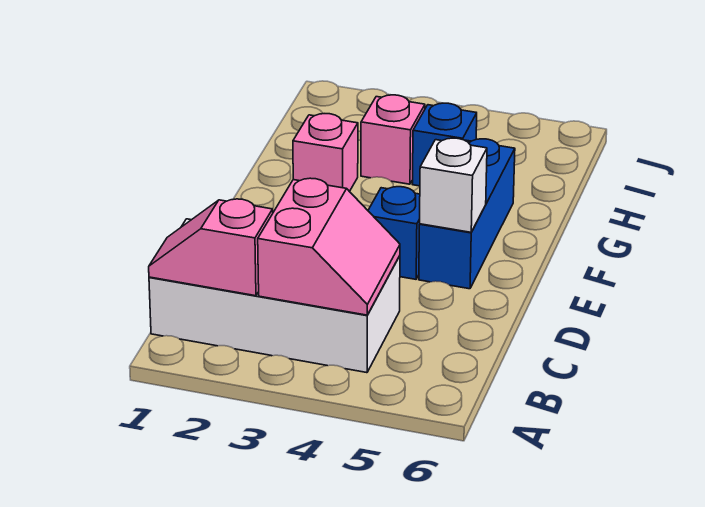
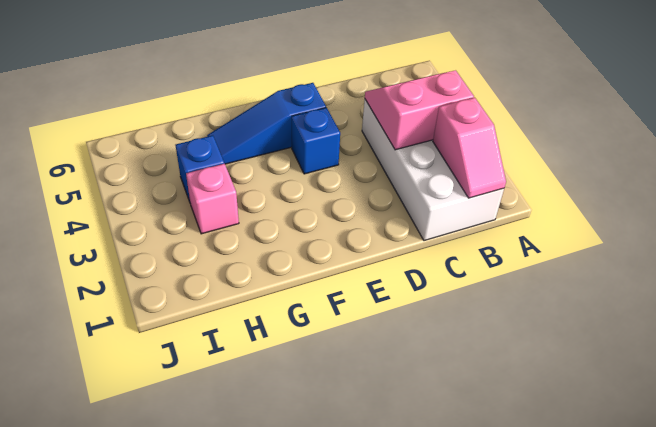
blue 1x3 brick [419,139,515,289] -> blue 1x3 slope [207,83,326,164]
white 1x1 brick [420,138,487,232] -> none
pink 1x1 brick [293,114,358,192] -> none

